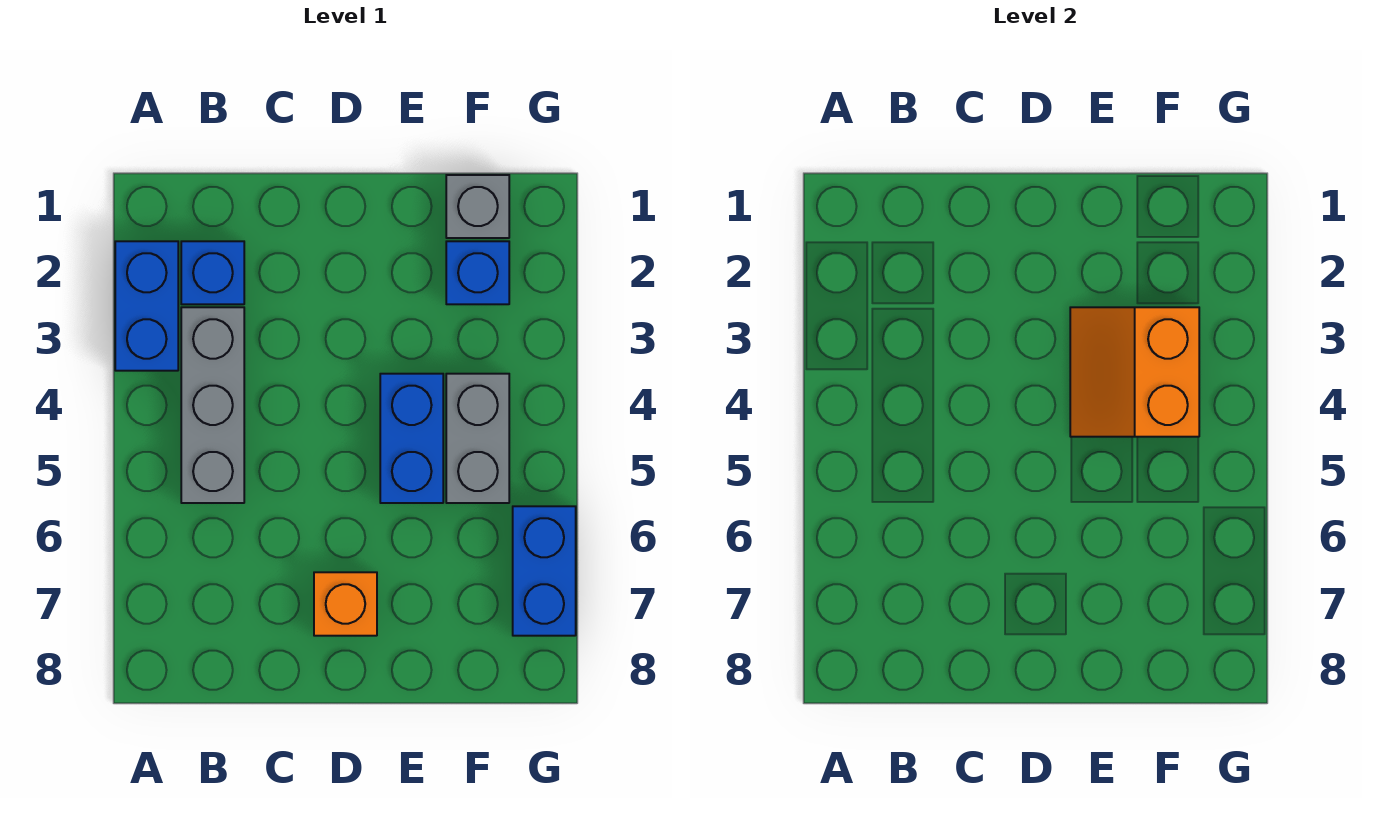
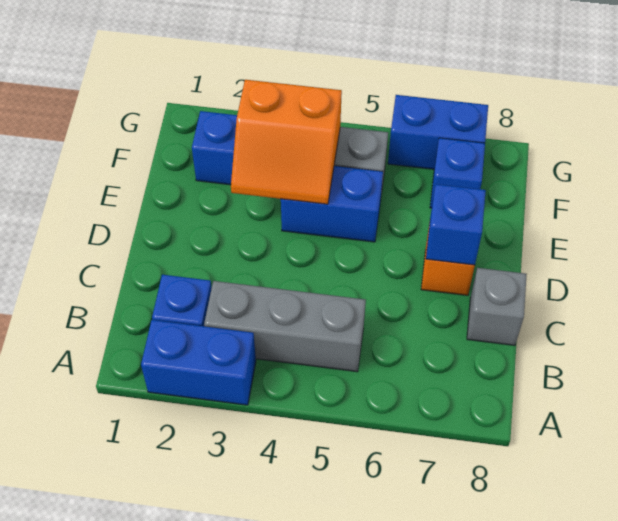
none -> blue 1x1 brick [426,184,486,265]
grey 1x1 brick [446,175,509,238] -> grey 1x1 brick moved to [467,268,527,345]
none -> blue 1x1 brick [430,138,485,208]

